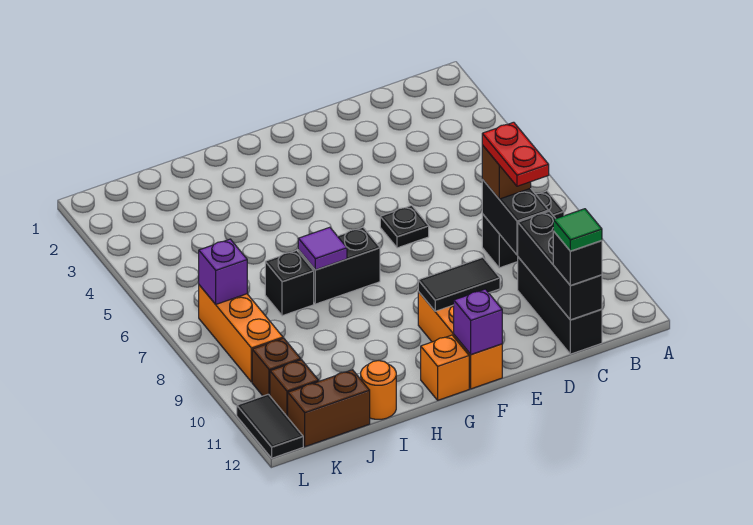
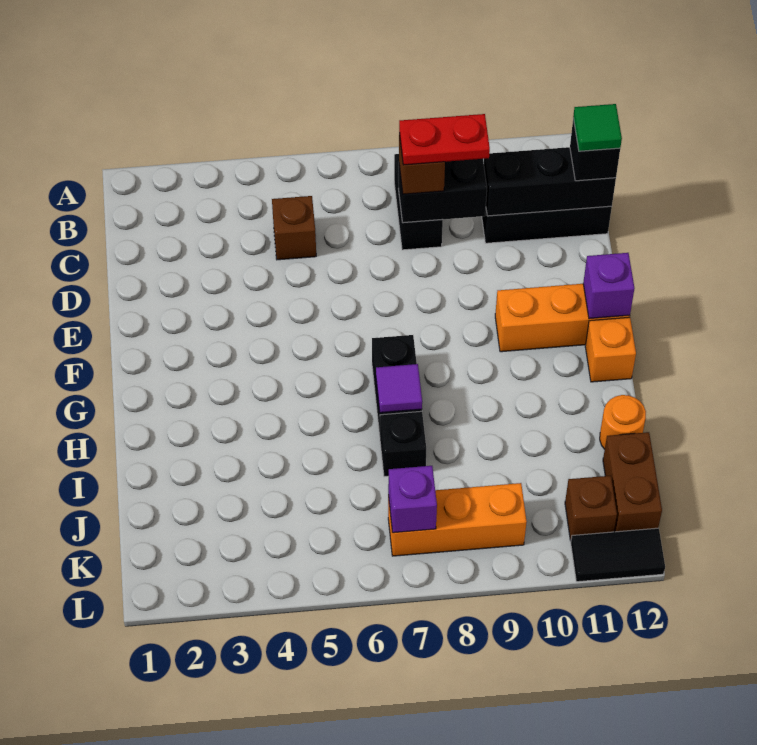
black 1x1 plate [380,205,429,248] -> none
black 1x2 tile [418,257,500,311] -> none
brown 1x1 brick [252,338,301,396] -> brown 1x1 brick moved to [272,196,316,260]

